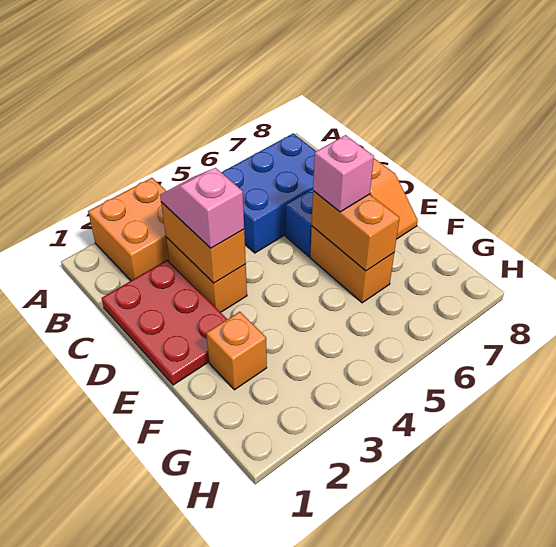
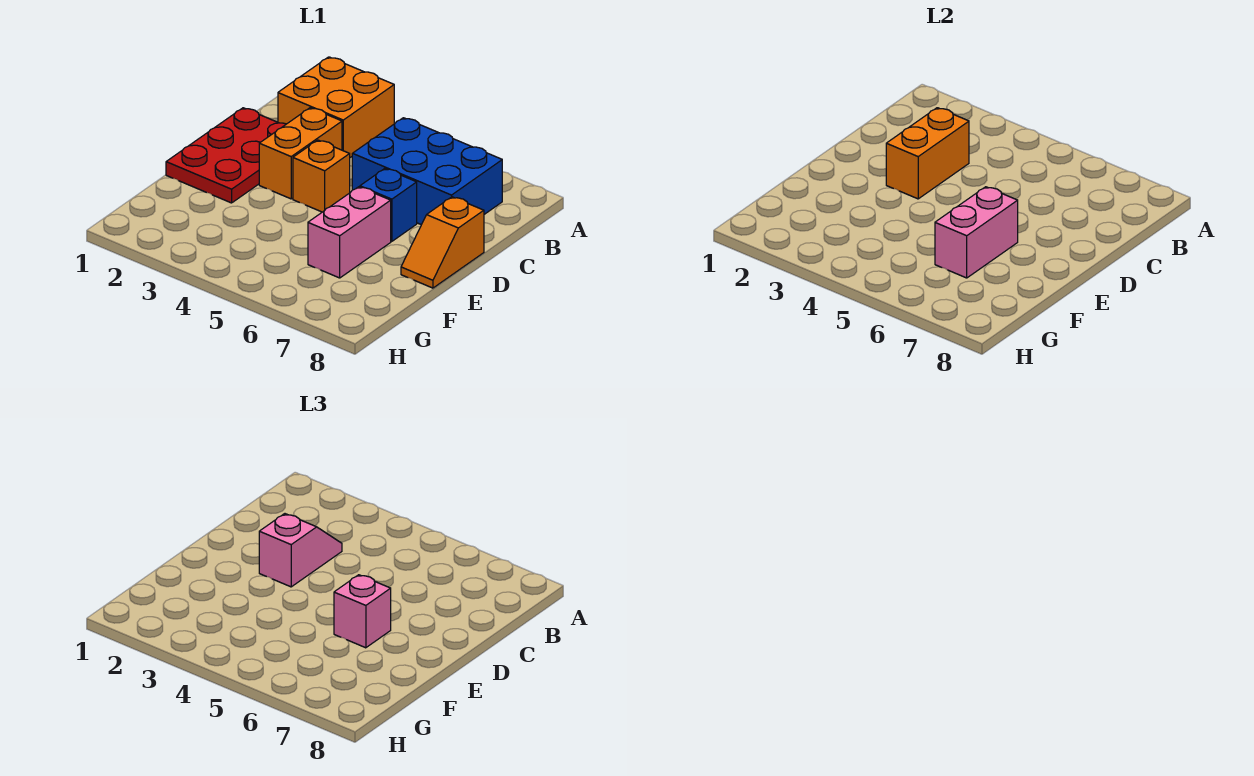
orange 1x2 brick [310,226,394,303] -> pink 1x2 brick [308,187,391,278]
orange 1x2 brick [312,191,400,271] -> pink 1x2 brick [935,187,1018,278]
orange 1x1 brick [206,312,267,390] -> orange 1x1 brick moved to [293,140,350,212]

